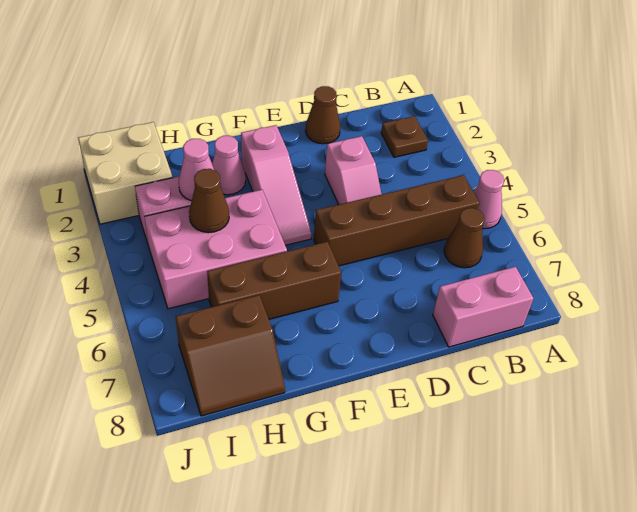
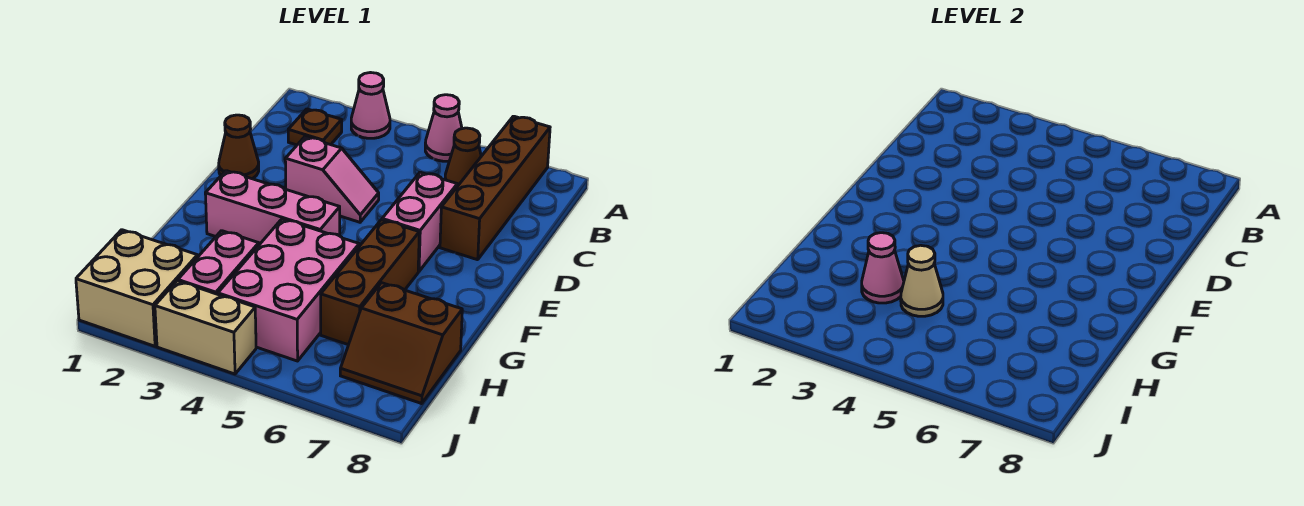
brown 1x4 brick [314,175,479,266] -> brown 1x4 brick moved to [440,116,550,260]
pink 1x2 brick [433,267,533,347] -> pink 1x2 brick moved to [382,172,457,272]
pink 1x3 slope [241,125,312,245] -> pink 1x3 brick [205,171,340,245]
pink 1x1 cone [212,136,246,195] -> pink 1x1 cone moved to [351,73,390,138]
brown 1x1 cone [189,169,229,233] -> tan 1x1 cone [901,245,943,316]
brown 2x2 slope [176,295,285,416] -> brown 2x2 slope turned to [340,283,462,404]
none -> tan 1x2 brick [155,281,256,374]

